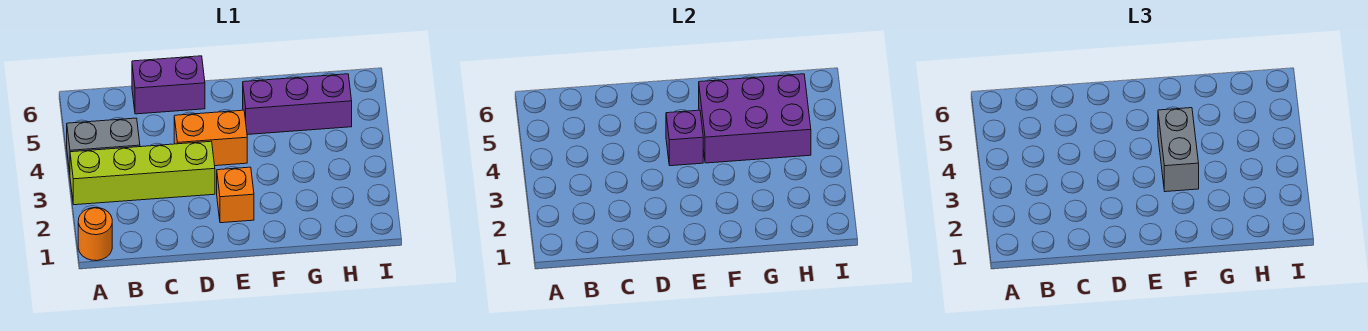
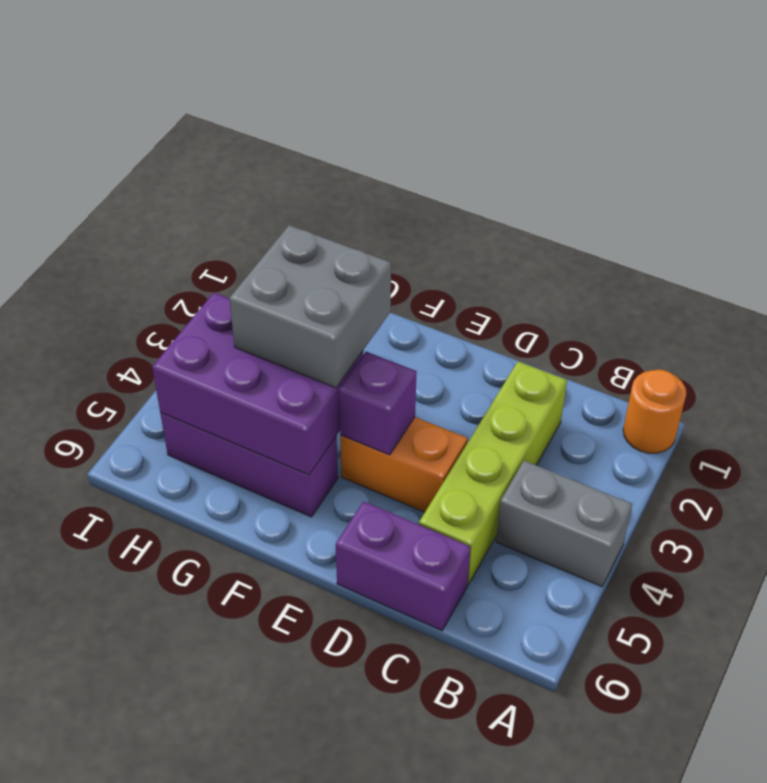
lime 1x4 brick [70,141,215,205] -> lime 1x4 brick turned to [419,362,567,585]
orange 1x1 brick [217,167,254,223] -> none
grey 1x2 brick [1158,108,1199,192] -> grey 2x2 brick [229,225,391,388]

